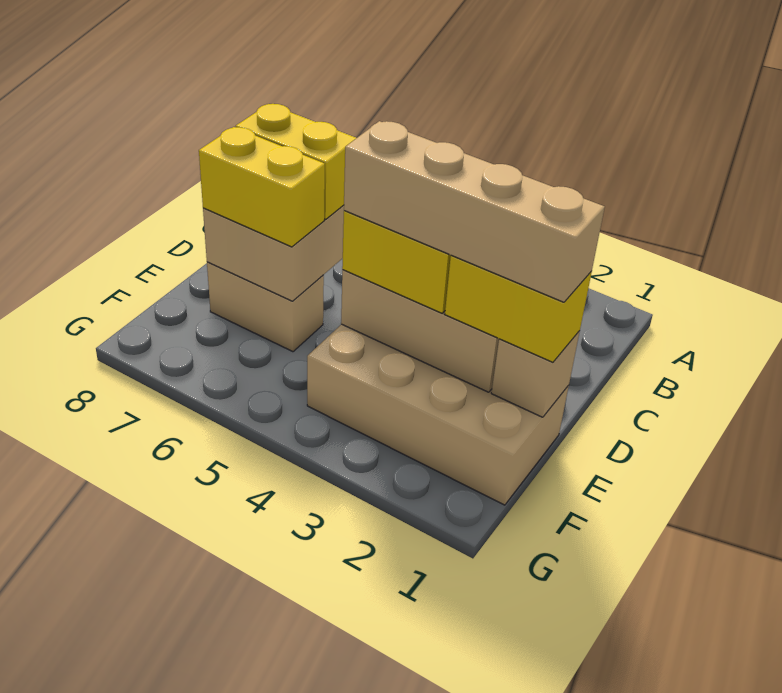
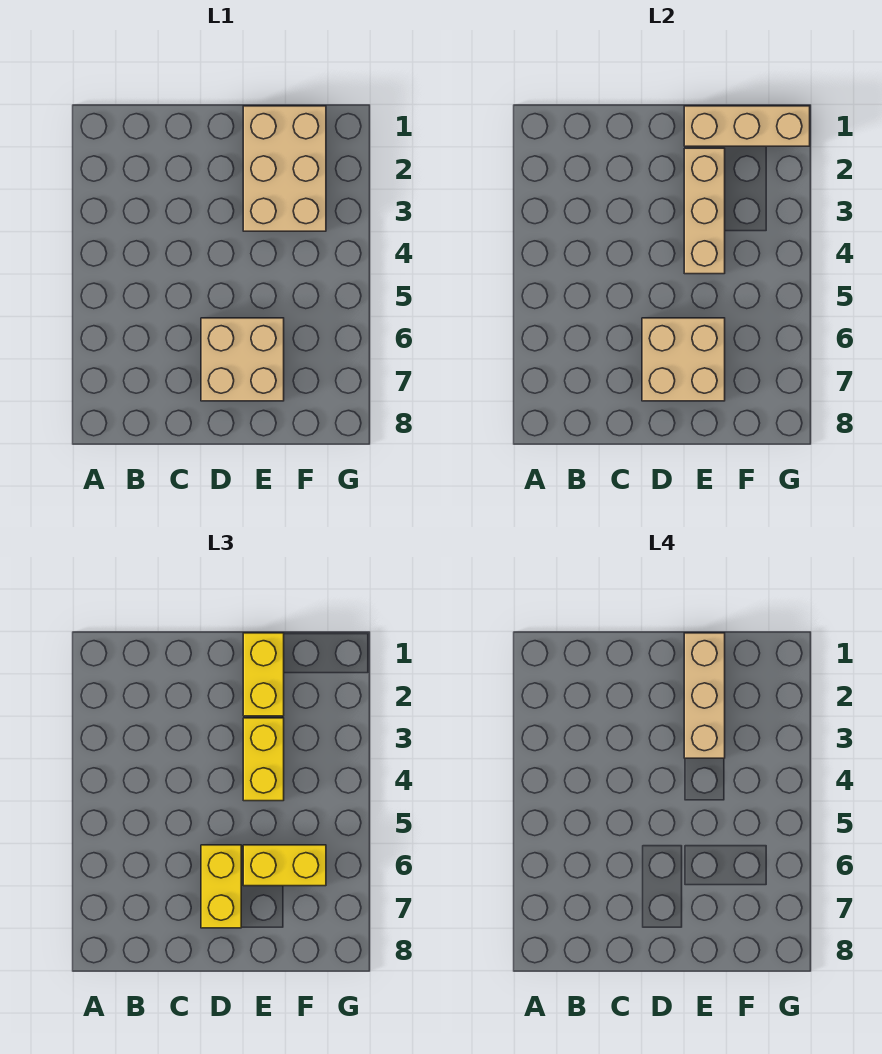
tan 2x4 brick [307,324,569,505] -> tan 2x3 brick [243,106,326,231]
tan 1x1 brick [491,331,580,417] -> tan 1x3 brick [684,106,810,146]
tan 1x4 brick [344,121,605,302] -> tan 1x3 brick [684,633,725,758]
tan 1x2 brick [207,262,324,352] -> tan 2x2 brick [201,318,284,401]
yellow 1x2 brick [199,127,325,247] -> yellow 1x2 brick turned to [243,845,326,886]

